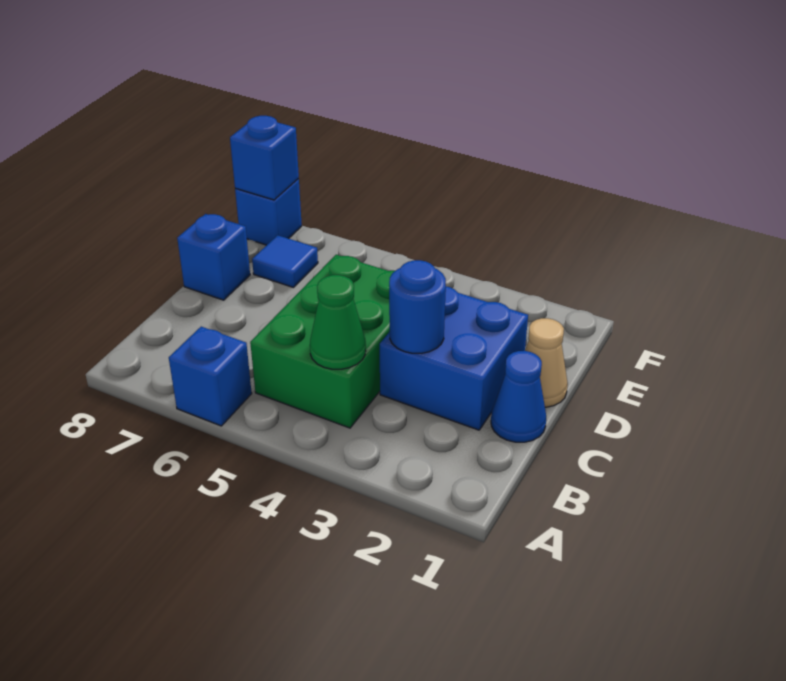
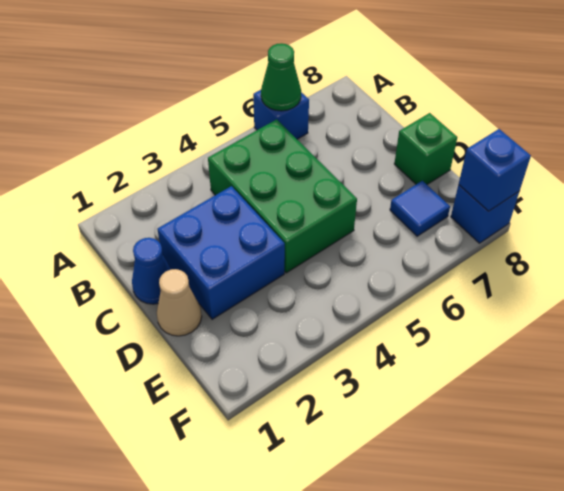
green 1x1 cone [310,275,366,369] -> green 1x1 cone moved to [261,43,301,111]
blue 1x1 round brick [389,260,446,353] -> none
blue 1x1 brick [177,214,250,300] -> green 1x1 brick [394,113,457,184]

